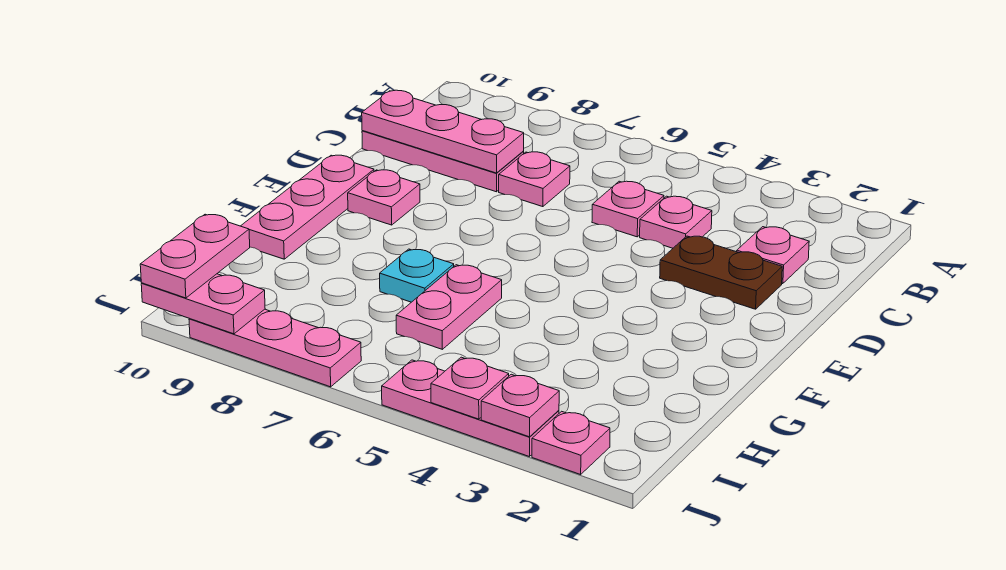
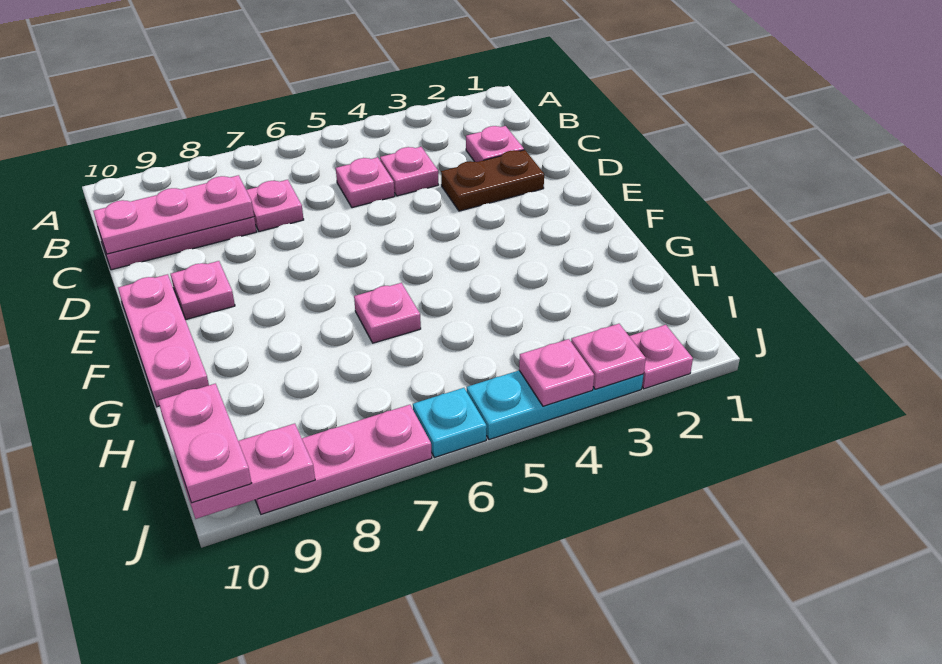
pink 1x2 plate [396,265,502,349] -> pink 1x1 plate [354,283,421,343]
cyan 1x1 plate [380,249,454,302] -> cyan 1x1 plate moved to [413,388,487,458]
pink 1x3 plate [382,360,559,457] -> cyan 1x3 plate [467,371,643,440]

